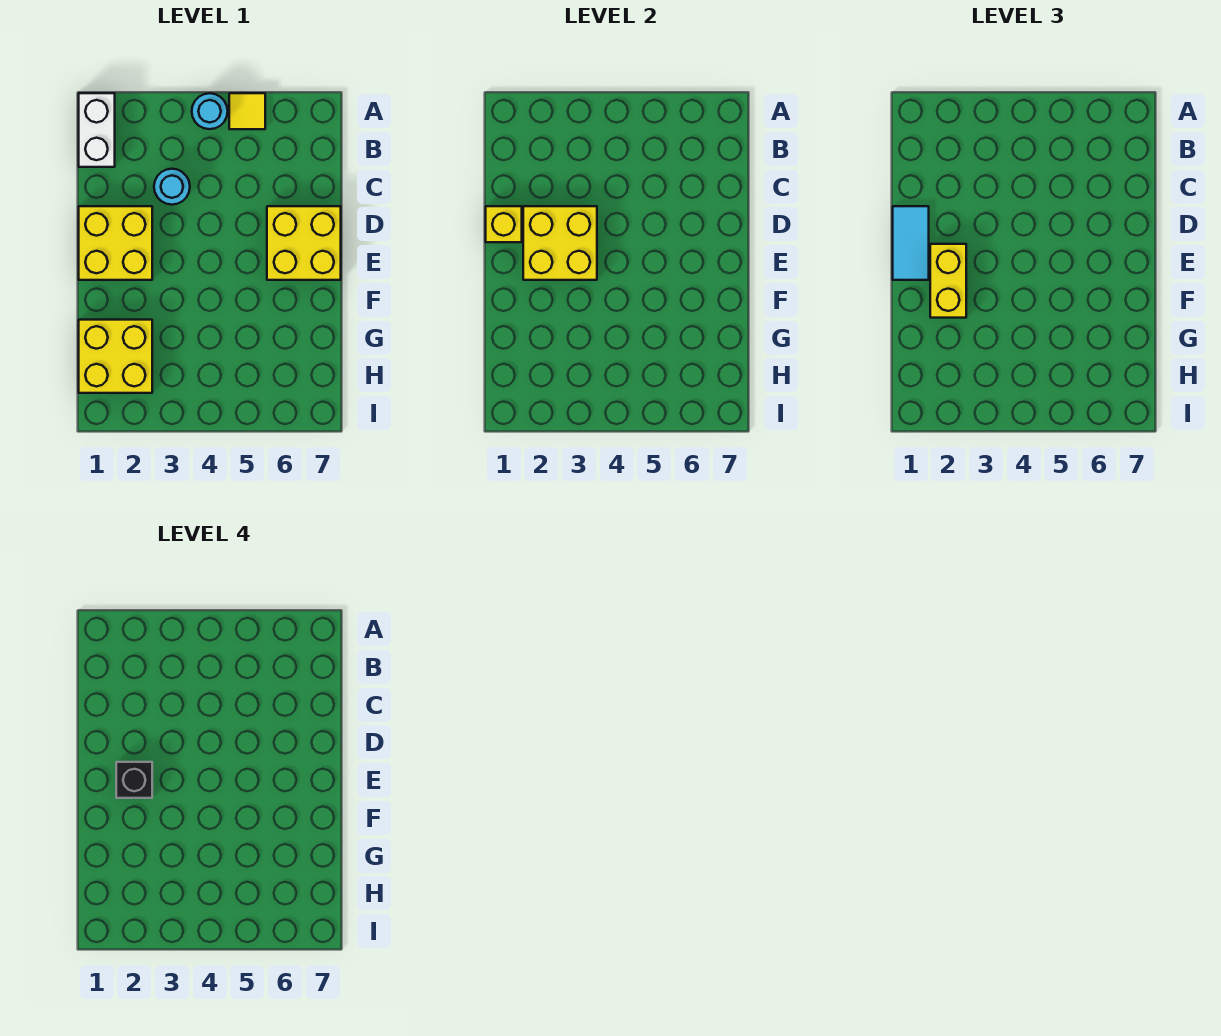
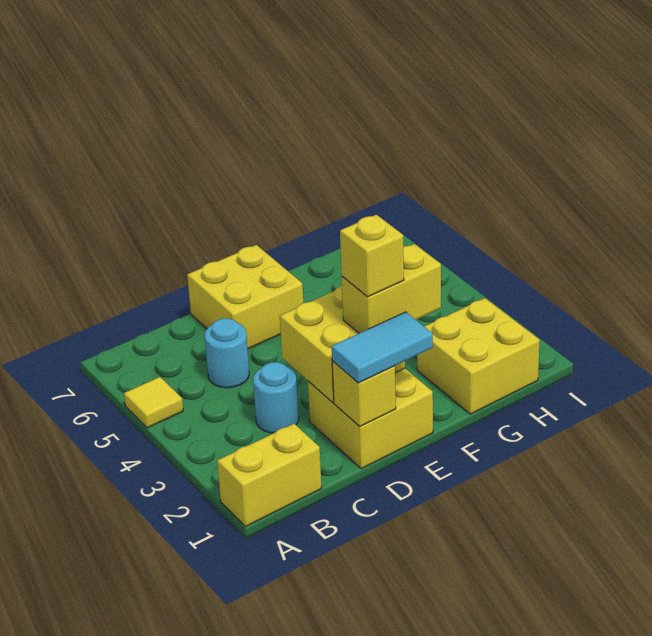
white 1x2 brick [79,93,115,167] -> yellow 1x2 brick [217,424,322,527]
cyan 1x1 round brick [192,93,228,129] -> cyan 1x1 round brick moved to [204,318,249,388]
black 1x1 brick [116,762,152,798] -> yellow 1x1 brick [340,215,404,297]

